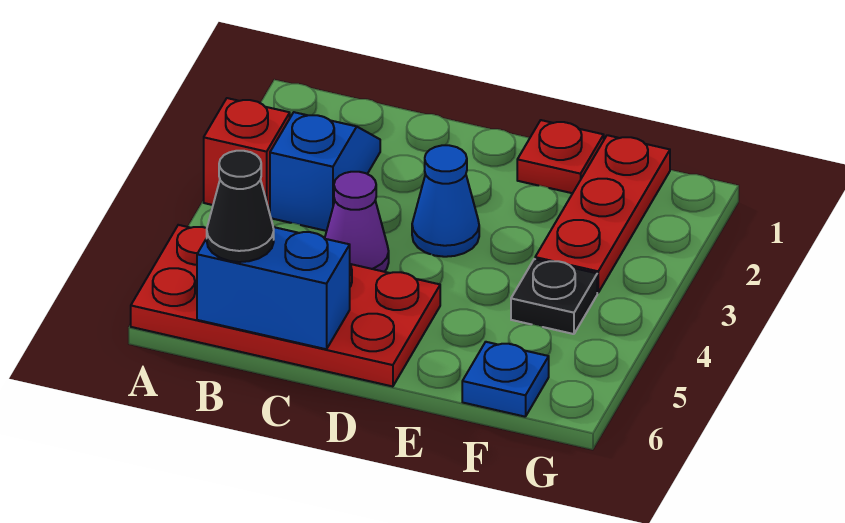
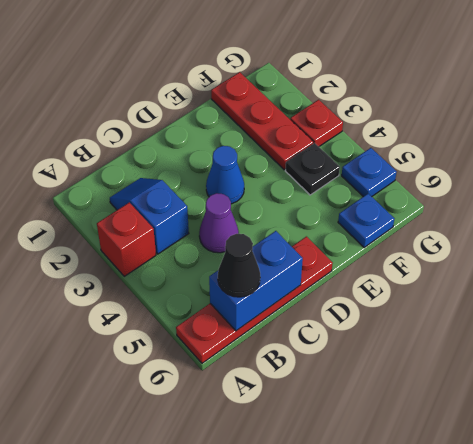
red 2x4 plate [131,225,440,387] -> red 1x4 plate [176,236,333,363]
red 1x1 plate [517,120,604,193] -> red 1x1 plate moved to [290,100,343,146]
none -> blue 1x1 plate [342,148,396,197]

